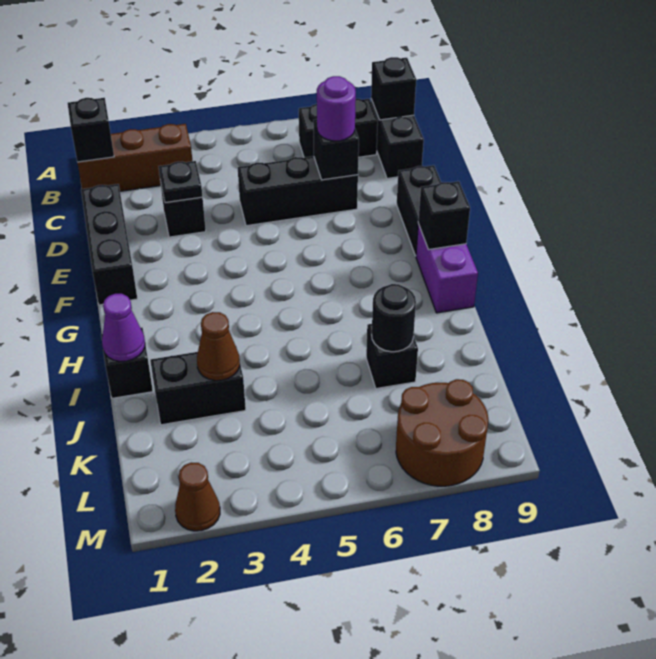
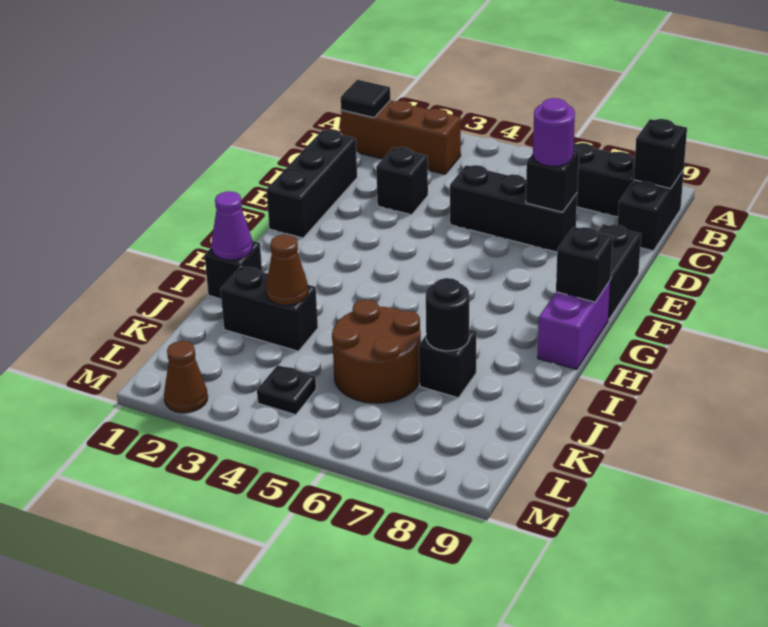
black 1x1 brick [68,98,114,162] -> black 1x1 tile [341,80,390,118]
black 1x1 plate [158,161,203,203] -> black 1x1 plate moved to [257,365,316,415]
brown 2x2 round brick [396,379,488,486] -> brown 2x2 round brick moved to [332,300,421,403]

